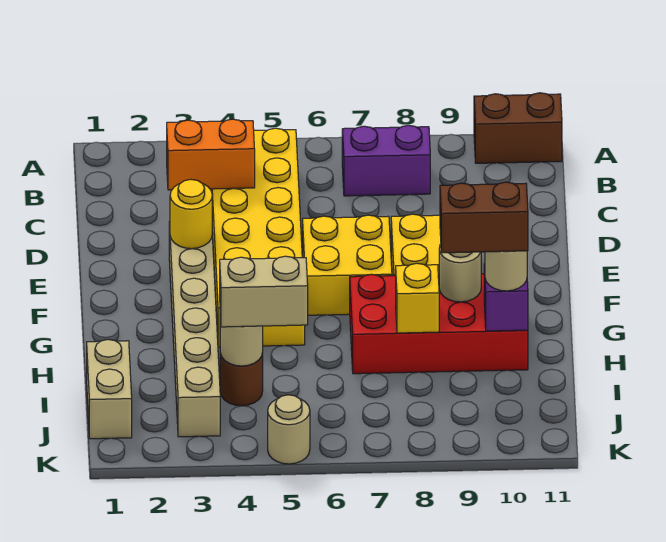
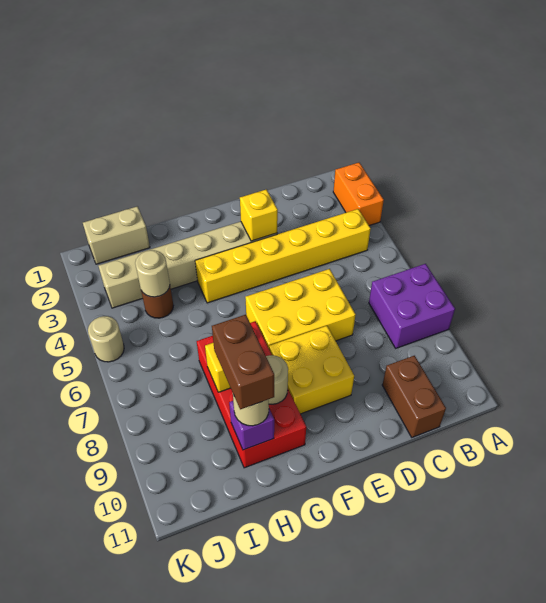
brown 1x2 brick [474,93,562,163] -> brown 1x2 brick moved to [382,356,446,437]
yellow 2x6 brick [210,128,305,347] -> yellow 1x6 brick [195,209,371,303]
purple 1x2 brick [342,125,430,196] -> purple 2x2 brick [369,264,455,348]
orange 1x2 brick [167,119,255,190] -> orange 1x2 brick moved to [333,163,384,226]
yellow 1x1 round brick [170,179,212,249] -> yellow 1x1 brick [240,189,278,241]
yellow 2x2 brick [303,215,392,315] -> yellow 2x3 brick [245,269,356,348]
tan 1x2 brick [220,256,308,327] -> none

